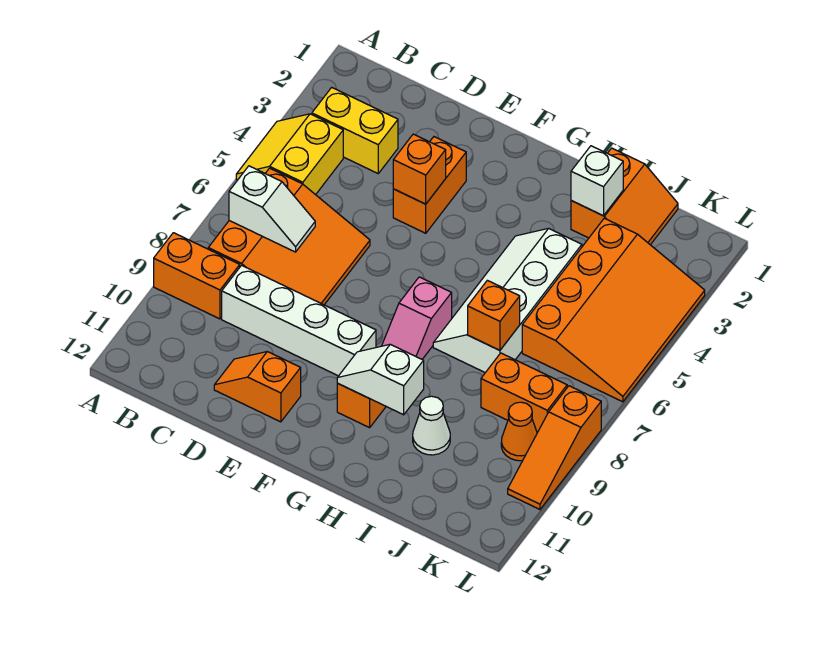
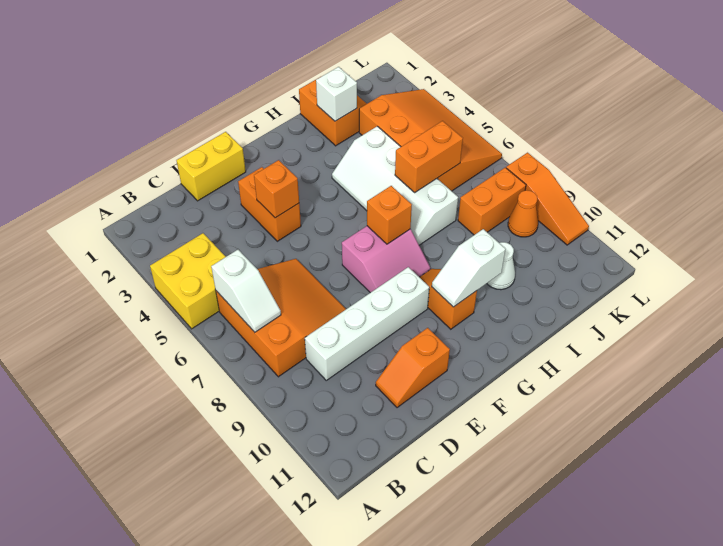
yellow 2x2 slope [236,114,343,195] -> yellow 2x2 brick [150,233,226,329]
orange 1x2 brick [154,233,240,319] -> orange 1x2 brick moved to [395,121,463,192]
yellow 1x2 brick [312,87,398,173] -> yellow 1x2 brick moved to [177,132,246,201]
white 1x2 slope [229,166,315,252] -> white 1x2 slope turned to [211,250,281,332]
pink 1x2 slope [382,277,452,359] -> pink 2x2 slope [342,226,430,293]
orange 1x1 brick [468,280,520,350] -> orange 1x1 brick moved to [367,186,412,244]

